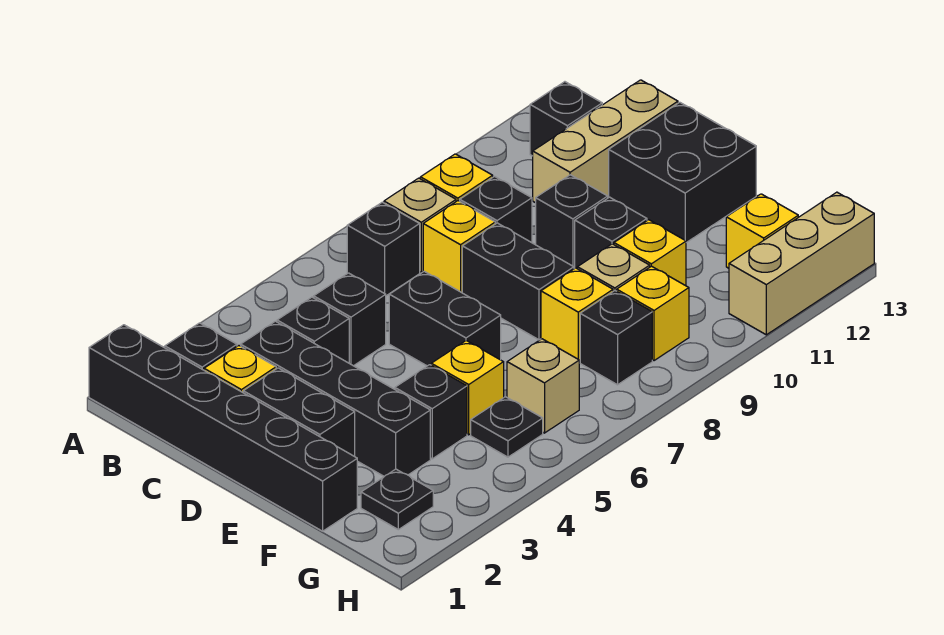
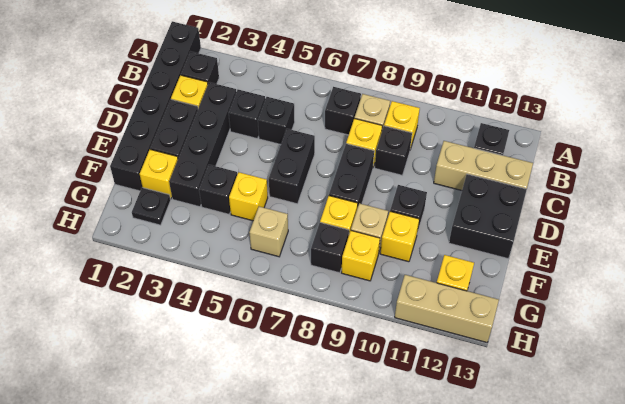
black 1x1 brick [536,175,608,268] -> none
none -> yellow 1x1 brick [140,149,178,199]
black 1x1 plate [471,397,543,457] -> none

